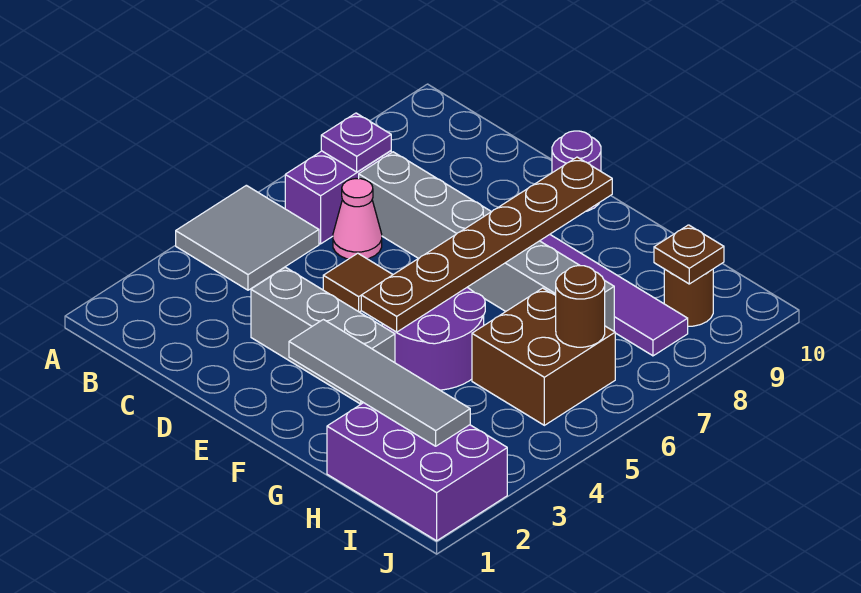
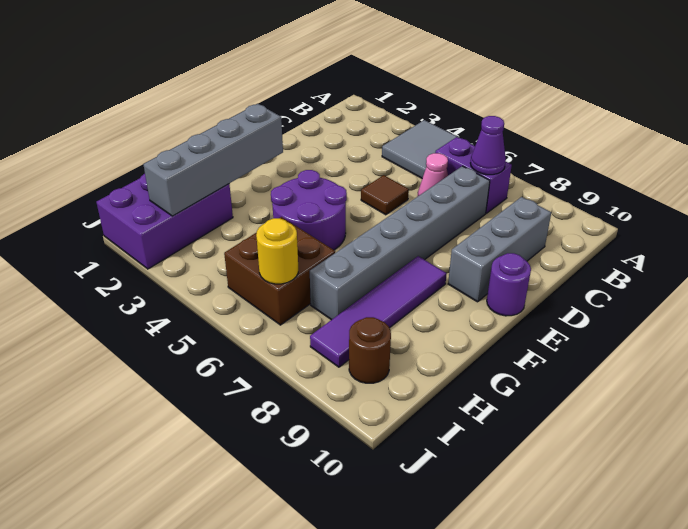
purple 1x1 plate [321,113,391,172] -> purple 1x1 cone [470,116,506,175]
grey 1x3 brick [251,267,395,404] -> grey 1x3 brick moved to [448,197,551,302]
grey 1x4 tile [289,320,470,446] -> grey 1x4 brick [143,104,283,216]
brown 1x6 plate [361,157,612,332] -> none
brown 1x1 round brick [556,266,605,347] -> yellow 1x1 round brick [256,218,298,284]
brown 1x1 plate [654,225,724,284] -> none

